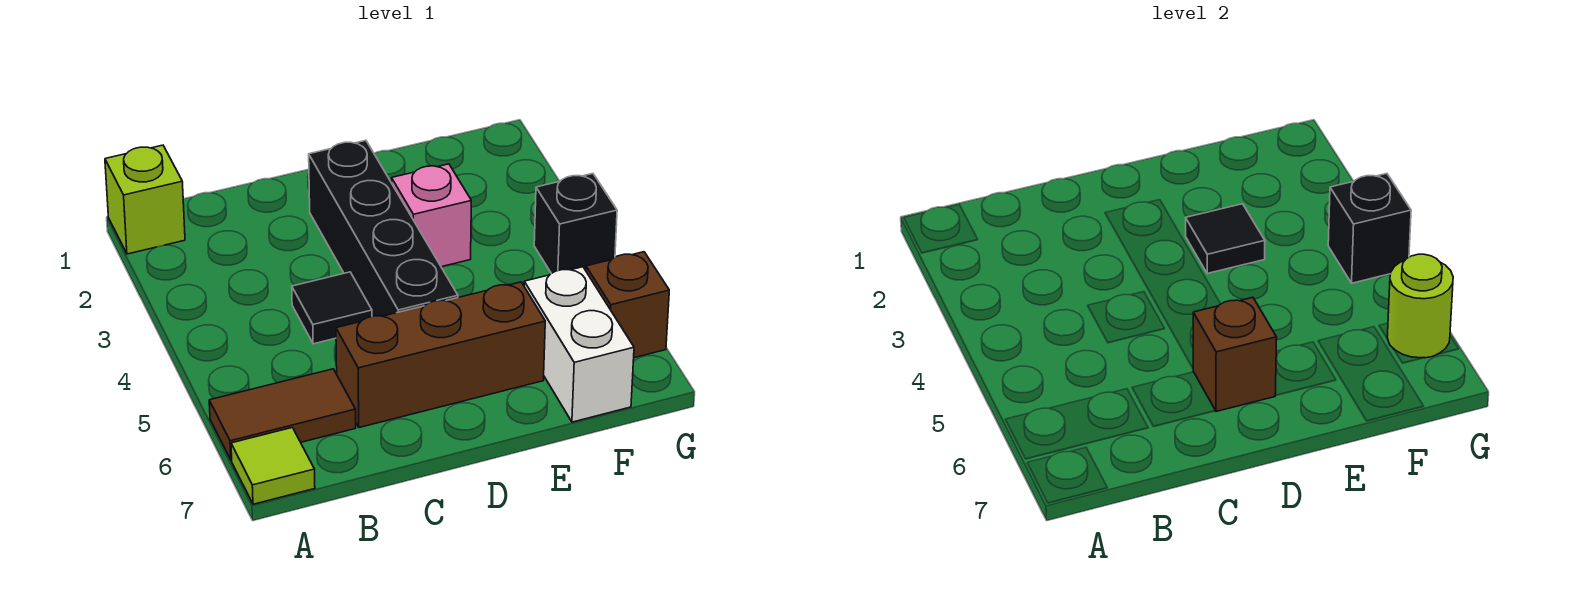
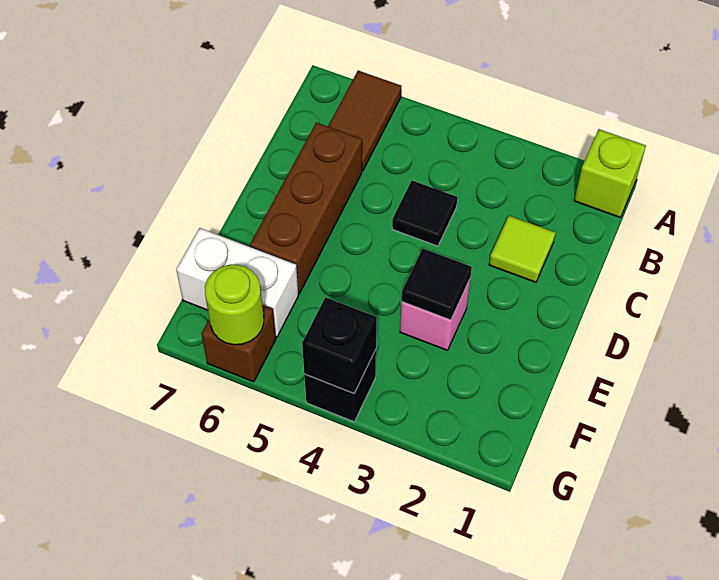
lime 1x1 tile [231,428,315,504] -> lime 1x1 tile moved to [489,216,556,282]
black 1x4 brick [309,140,458,316] -> none
brown 1x1 brick [1193,297,1277,412] -> none

